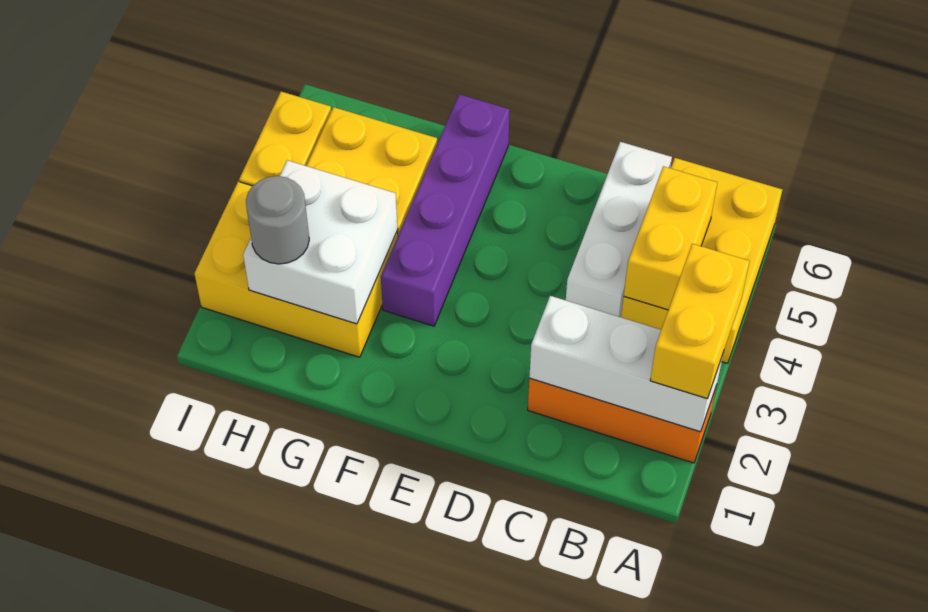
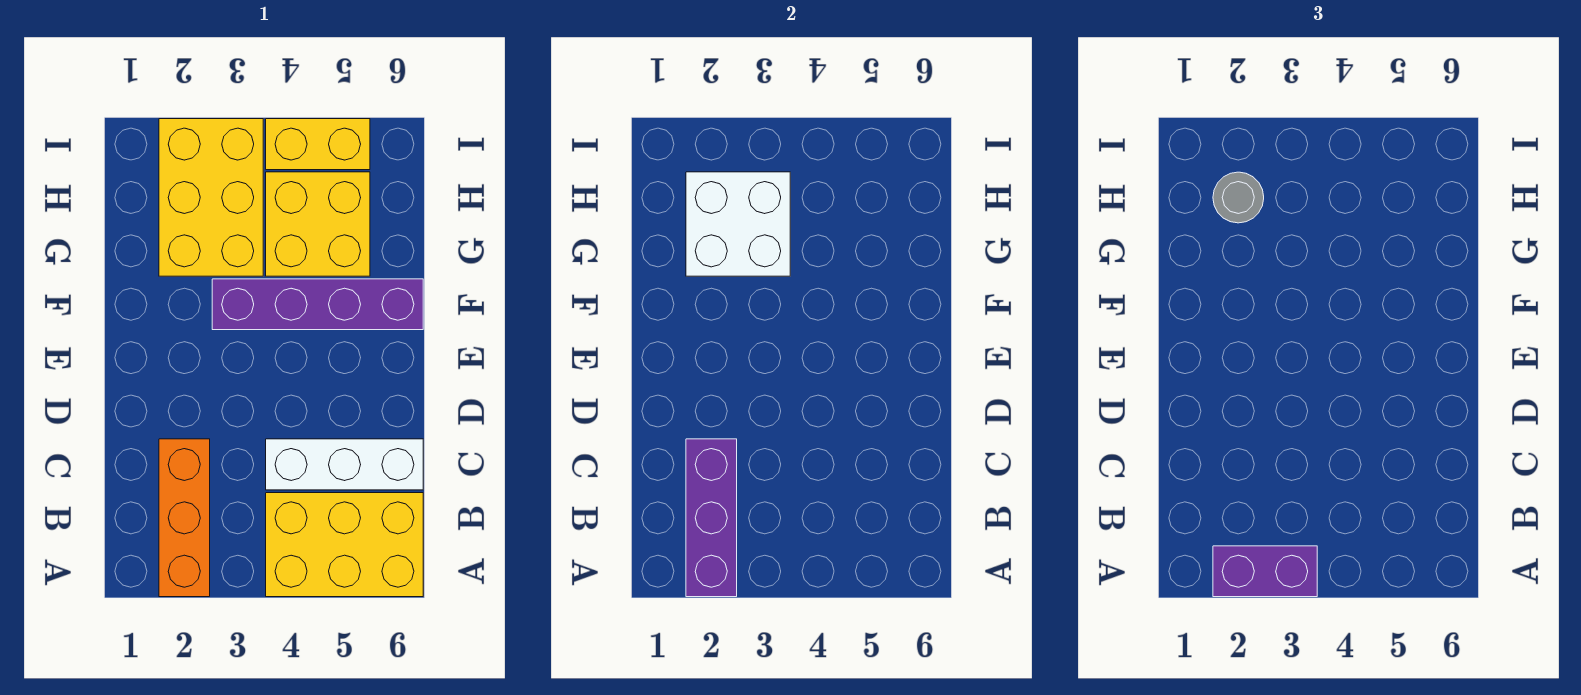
white 1x3 brick [529,296,724,432] -> purple 1x3 brick [686,439,737,597]
yellow 1x2 brick [650,244,750,399] -> purple 1x2 brick [1213,546,1317,597]
yellow 1x2 brick [624,166,717,310] -> none

